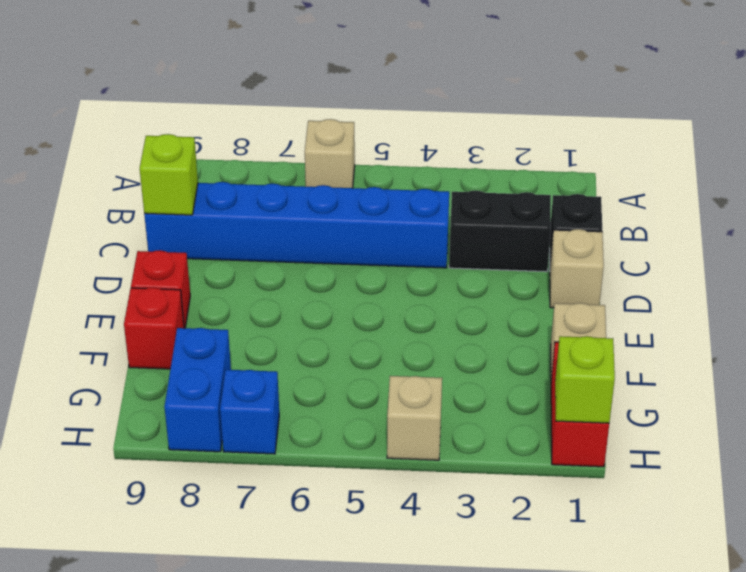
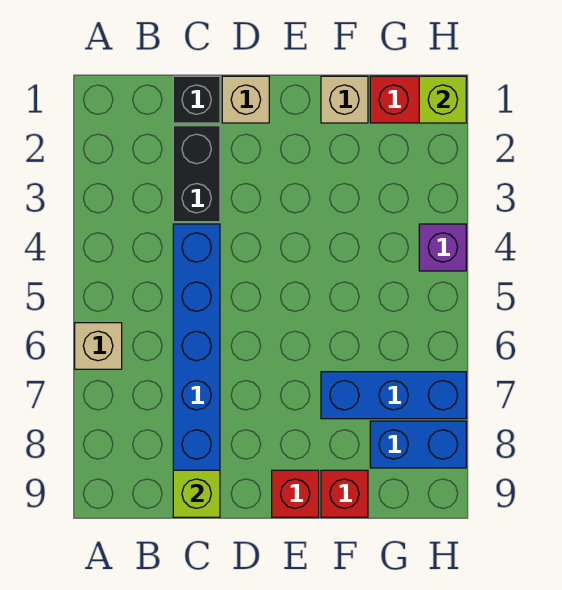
tan 1x1 brick [387,376,442,460] -> purple 1x1 brick [419,224,466,271]
blue 1x1 brick [220,370,279,454] -> blue 1x3 brick [321,372,466,419]

